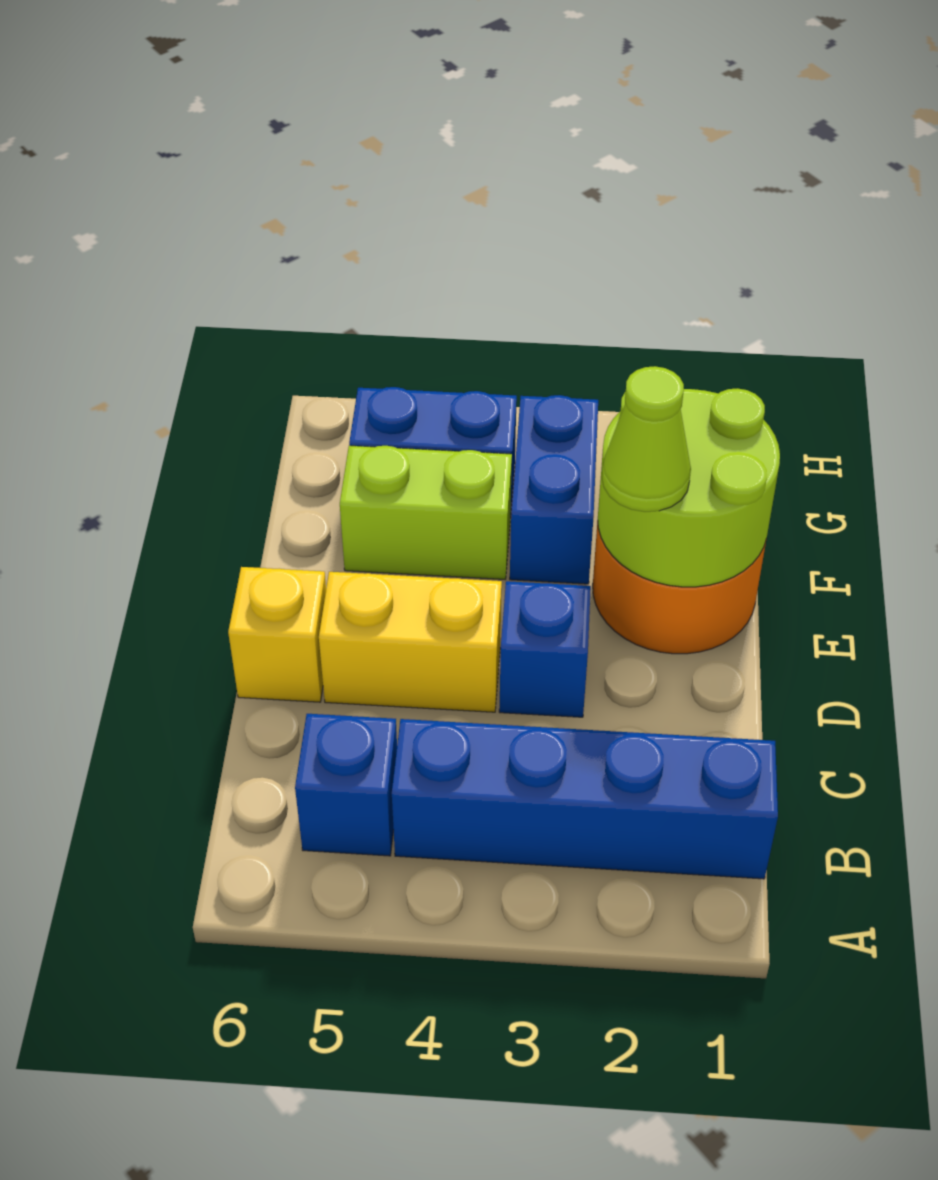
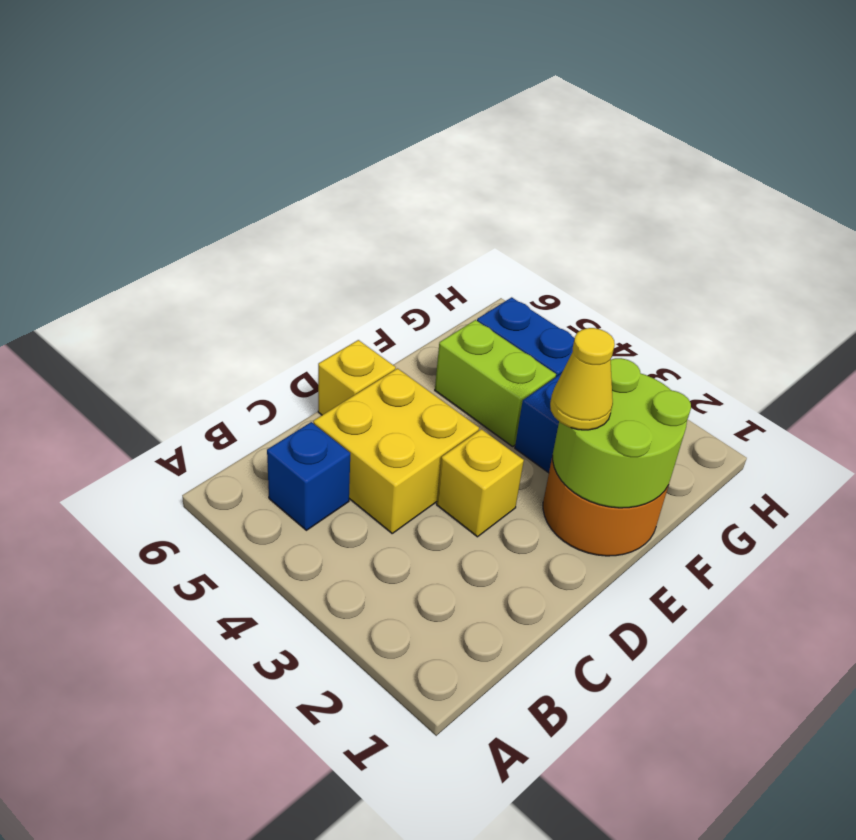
blue 1x4 brick [392,719,778,879] -> none
blue 1x1 brick [499,581,591,717] -> yellow 1x1 brick [437,429,524,537]
yellow 1x2 brick [319,572,502,712] -> yellow 2x2 brick [313,369,479,533]
lime 1x1 cone [602,366,691,512] -> yellow 1x1 cone [550,328,615,430]

